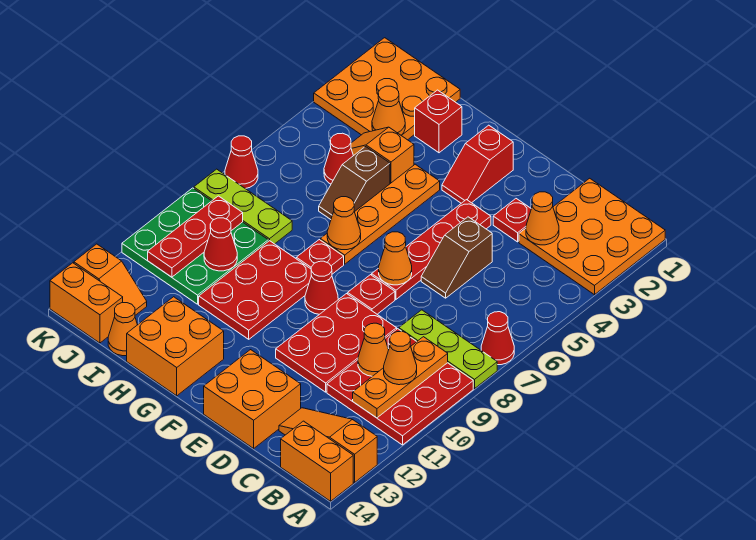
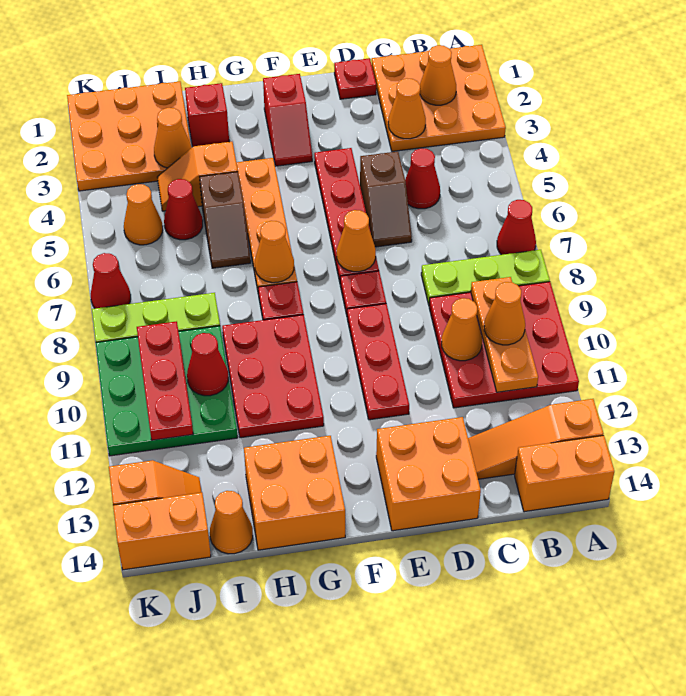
none -> orange 1x1 cone [420,45,456,105]
red 1x1 plate [493,199,531,242] -> red 1x1 plate moved to [334,58,376,99]
red 2x3 plate [276,294,397,392] -> red 1x3 plate [347,304,409,420]
red 1x1 cone [305,261,338,314] -> red 1x1 cone moved to [405,148,440,209]
none -> orange 1x1 cone [124,184,163,245]

